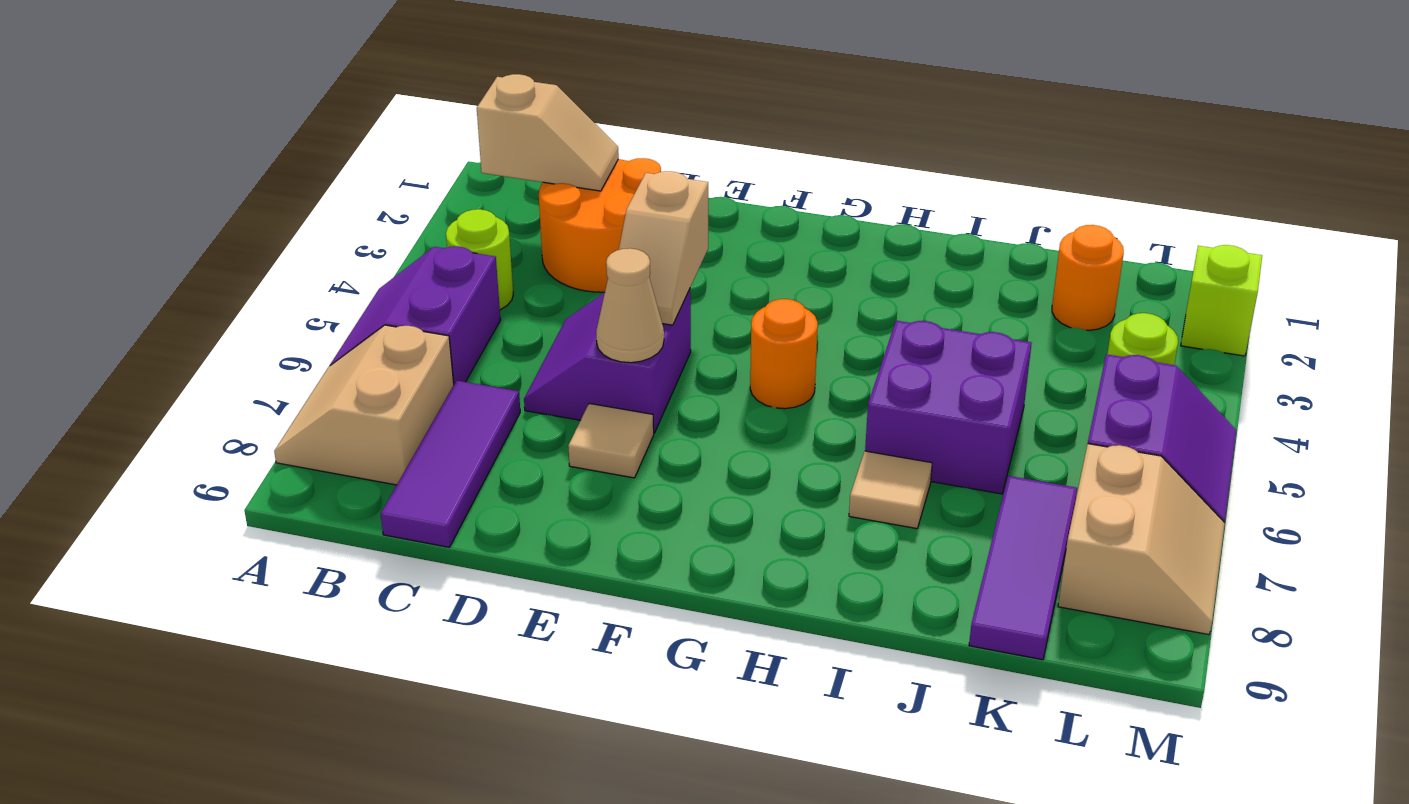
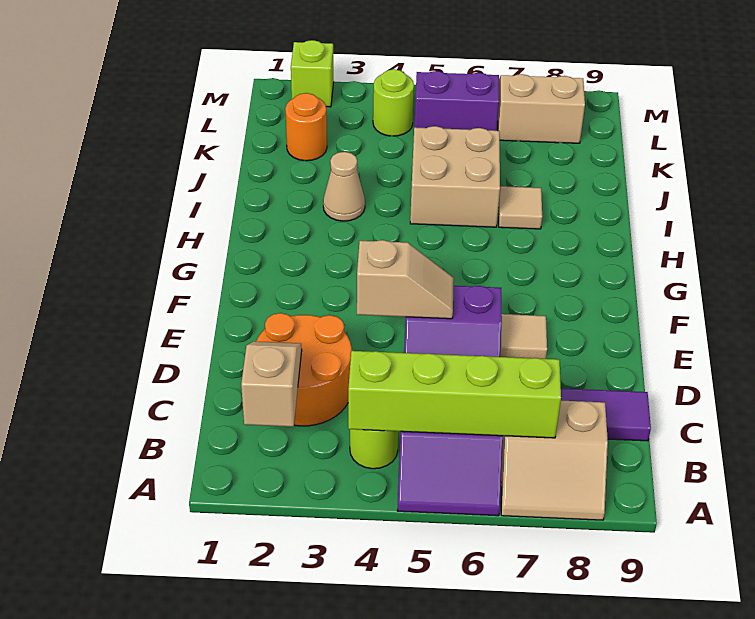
none -> lime 1x4 brick [348,351,561,438]
tan 1x1 cone [596,248,664,363] -> tan 1x1 cone moved to [323,152,365,221]
orange 1x1 round brick [750,299,818,409] -> none
purple 2x2 brick [865,321,1032,494] -> tan 2x2 brick [410,126,500,227]
purple 1x3 tile [969,476,1077,660] -> none

